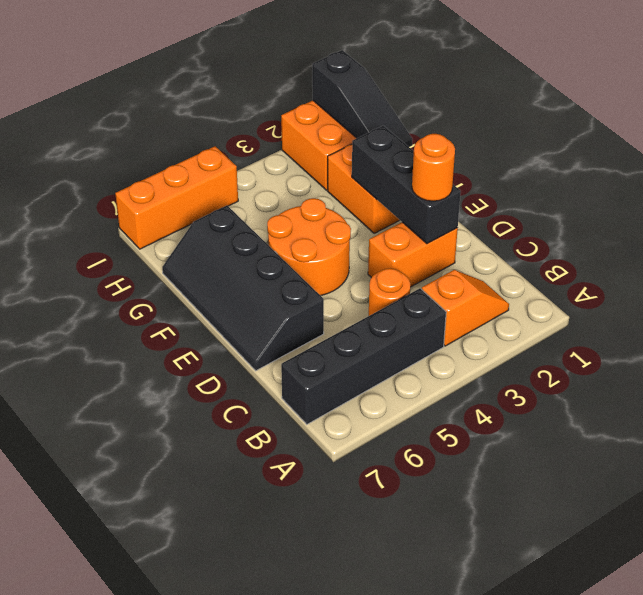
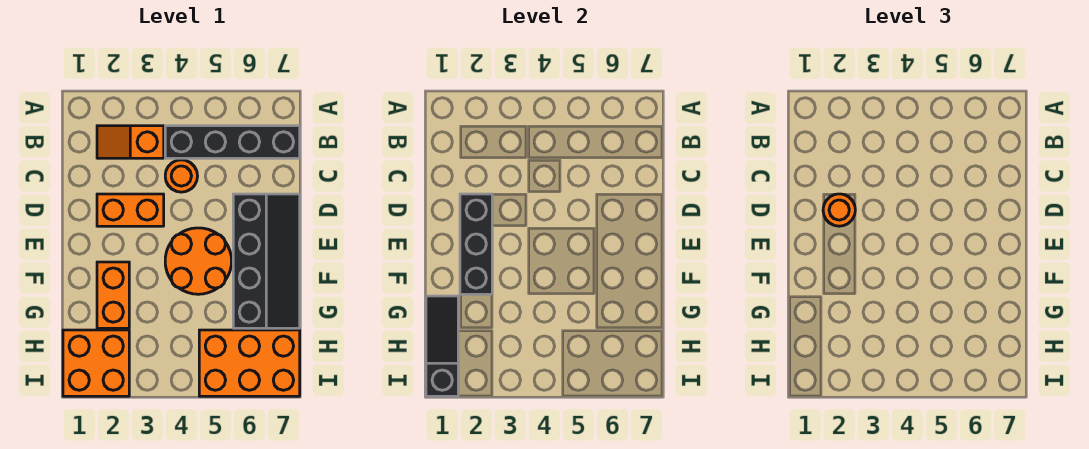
orange 1x3 brick [115,146,238,249] -> orange 2x3 brick [199,330,300,396]

